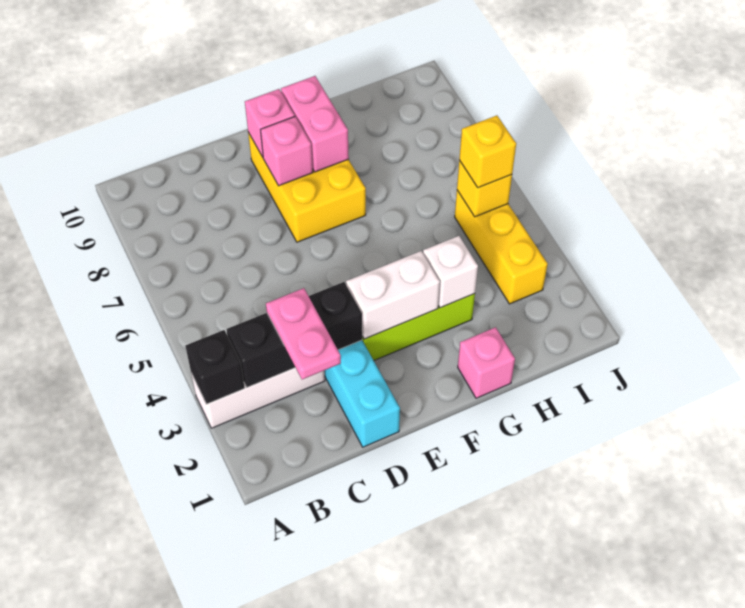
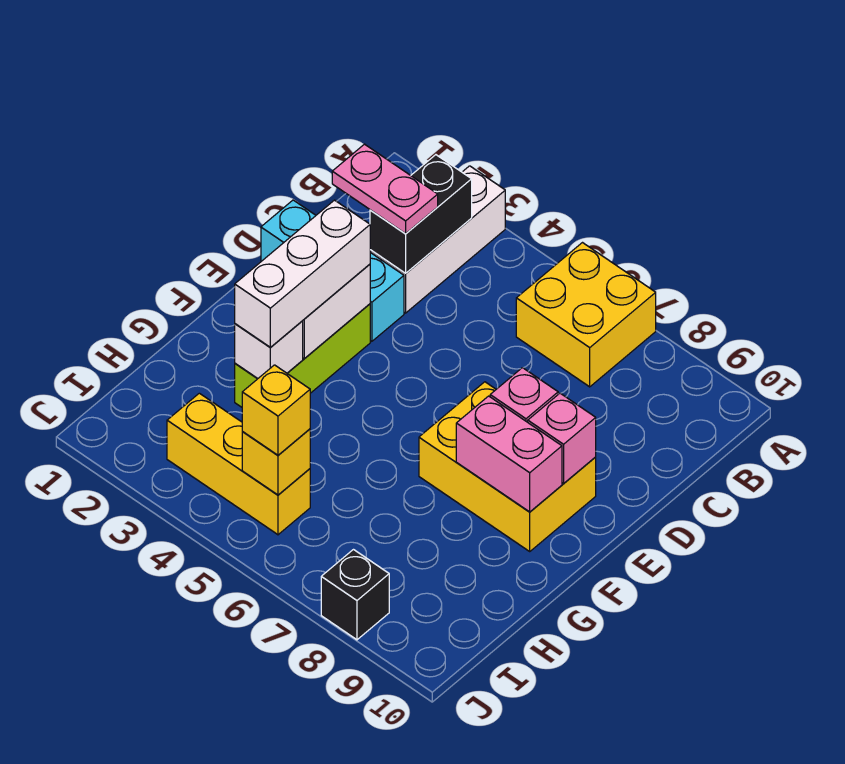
black 1x1 brick [185,330,245,404] -> black 1x1 brick moved to [321,550,389,640]
none -> yellow 2x2 brick [516,243,656,387]
black 1x3 brick [226,282,362,387] -> black 1x2 brick [370,155,472,273]
none -> white 1x3 brick [235,200,370,348]
pink 1x1 brick [458,327,515,398] -> none

